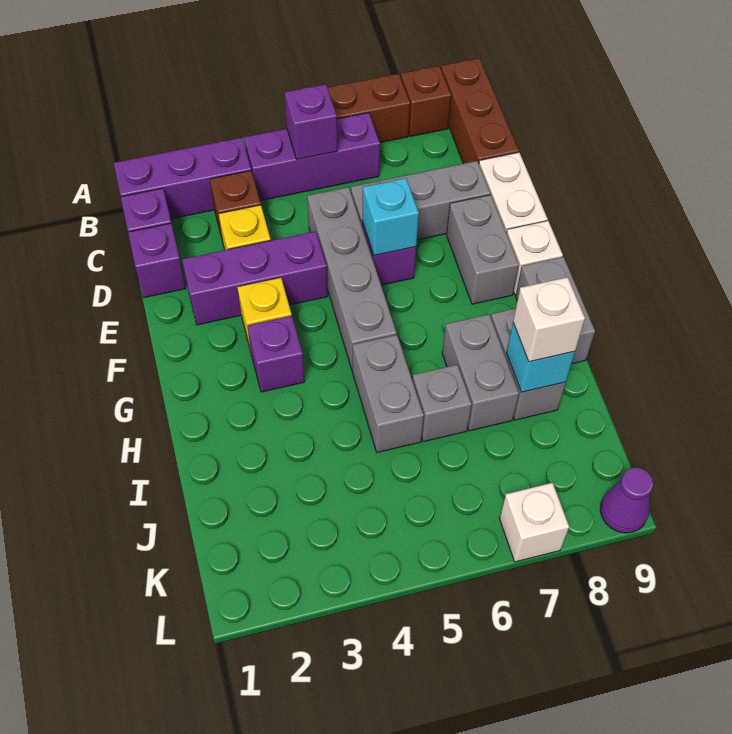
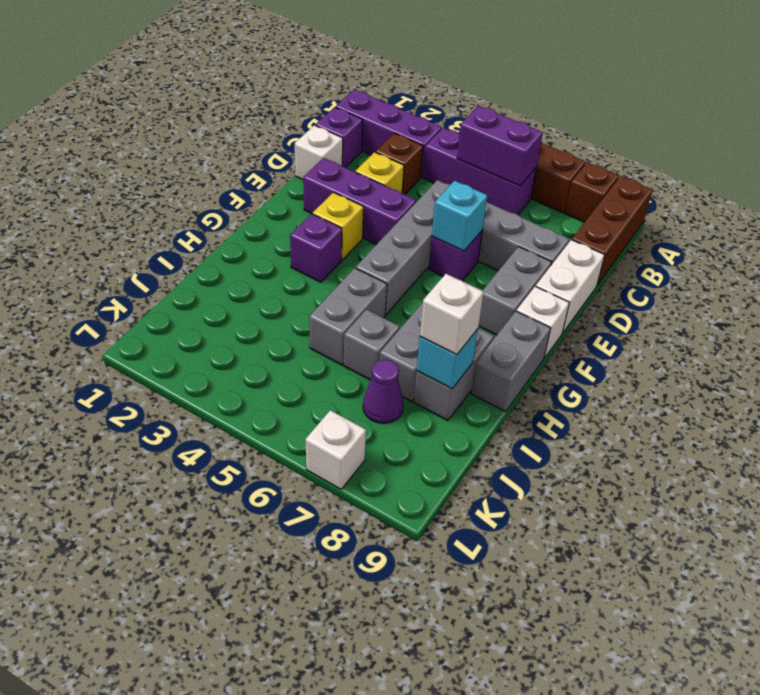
purple 1x1 brick [284,84,337,159] -> purple 1x2 brick [457,106,543,186]
purple 1x1 brick [128,223,186,298] -> white 1x1 brick [295,125,343,180]
purple 1x1 cone [600,468,653,533] -> purple 1x1 cone moved to [363,360,404,423]

